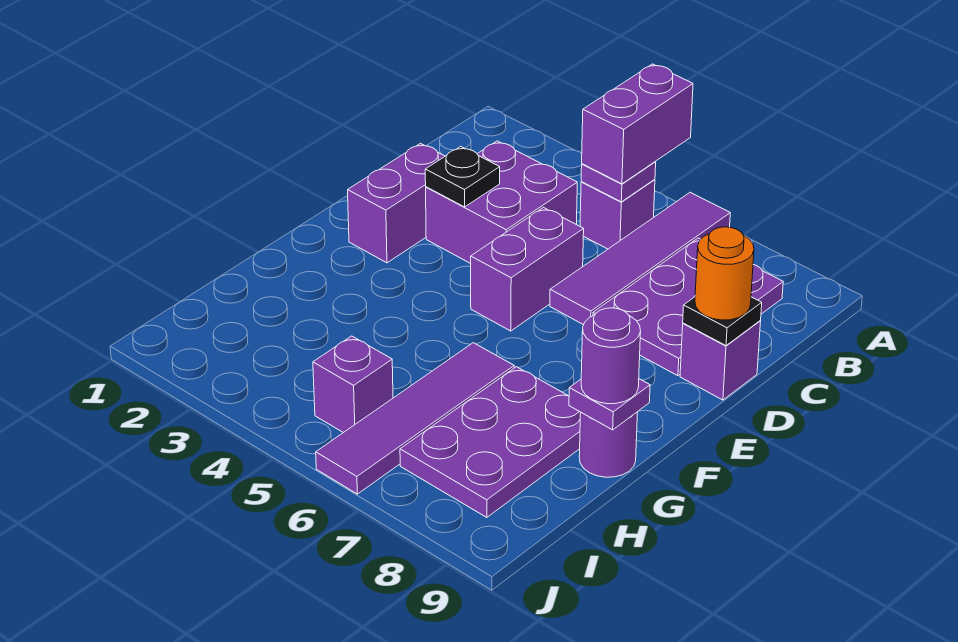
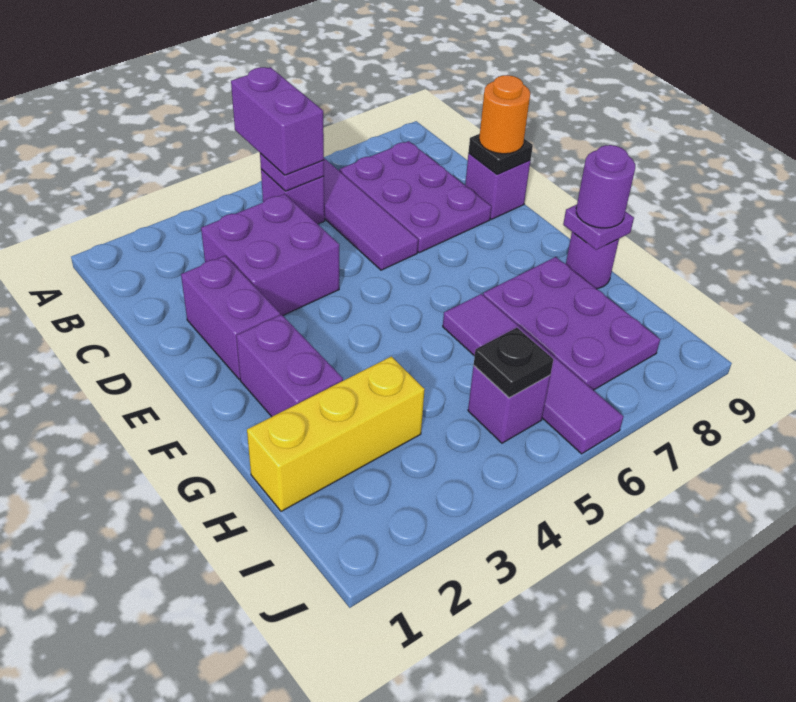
black 1x1 plate [425,147,500,207] -> black 1x1 plate moved to [474,328,553,398]
purple 1x2 brick [471,207,584,331] -> purple 1x2 brick moved to [236,315,343,417]
none -> yellow 1x3 brick [247,356,425,511]

